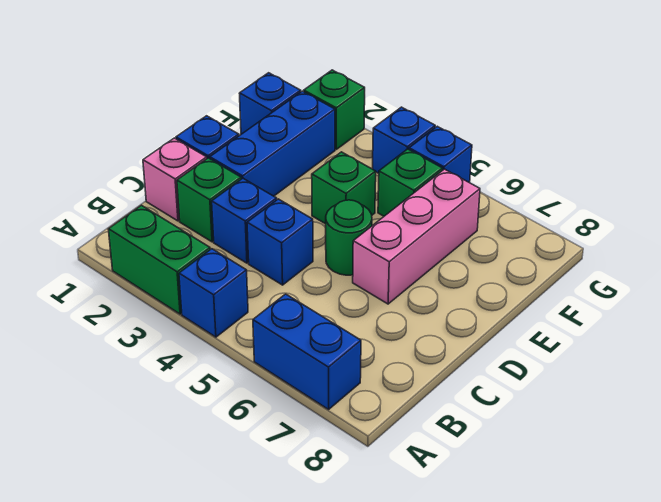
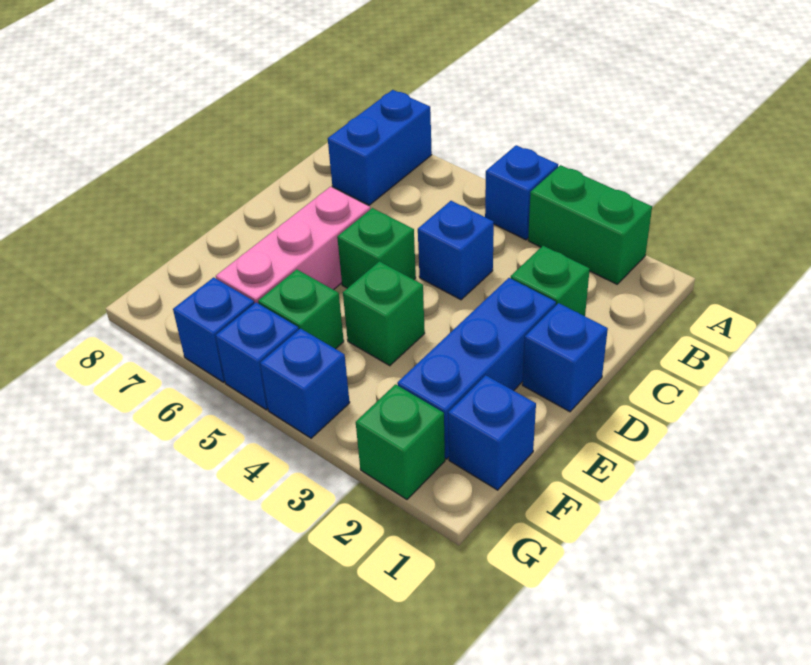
blue 1x2 brick [253,294,361,409] -> blue 1x2 brick turned to [328,90,432,205]
pink 1x1 brick [143,138,207,221] -> none
blue 1x1 brick [212,178,277,263] -> blue 1x1 brick moved to [173,277,254,382]
green 1x1 round brick [326,200,372,275] -> green 1x1 brick [337,208,416,288]

